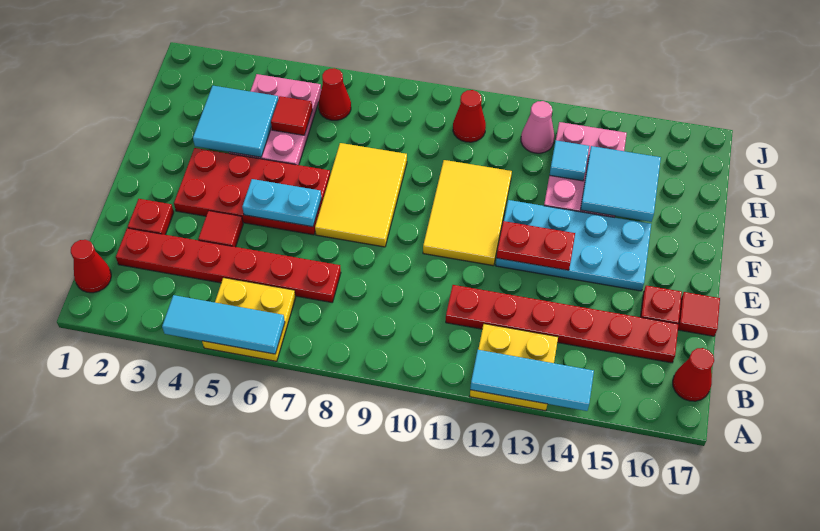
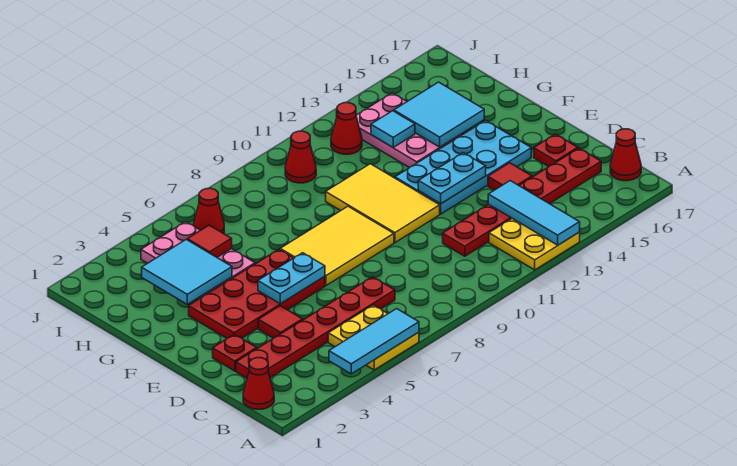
cyan 1x3 tile [470,350,594,411] -> cyan 1x3 tile turned to [488,181,580,245]
red 1x1 tile [678,292,720,336] -> red 1x1 tile moved to [488,163,532,190]
yellow 2x3 tile [315,143,407,247] -> yellow 2x3 tile turned to [280,206,394,286]
red 1x2 plate [497,221,575,270] -> cyan 1x2 plate [418,153,486,204]
pink 1x1 cone [521,101,554,153] -> red 1x1 cone [331,103,362,154]

